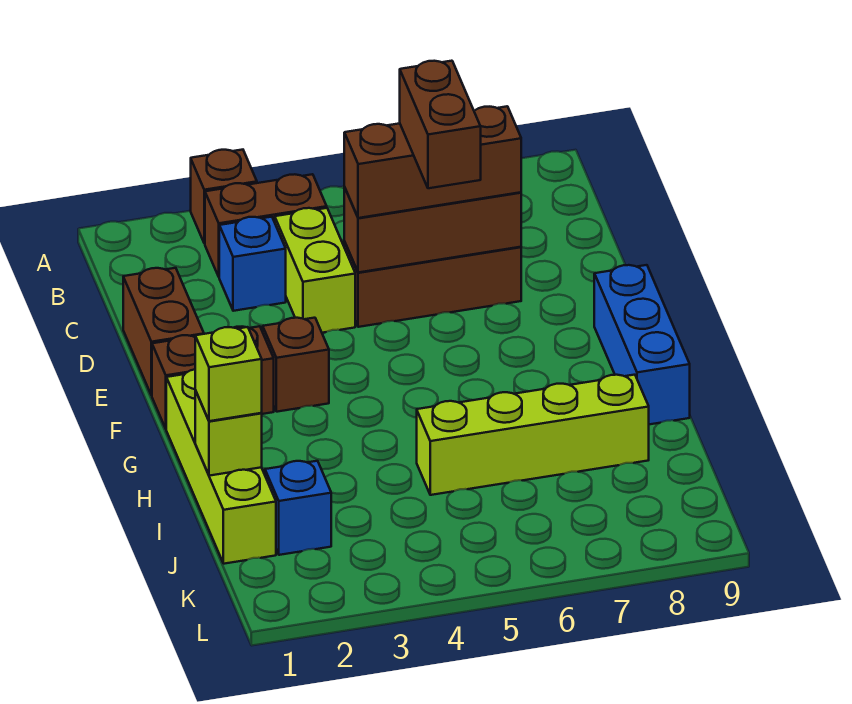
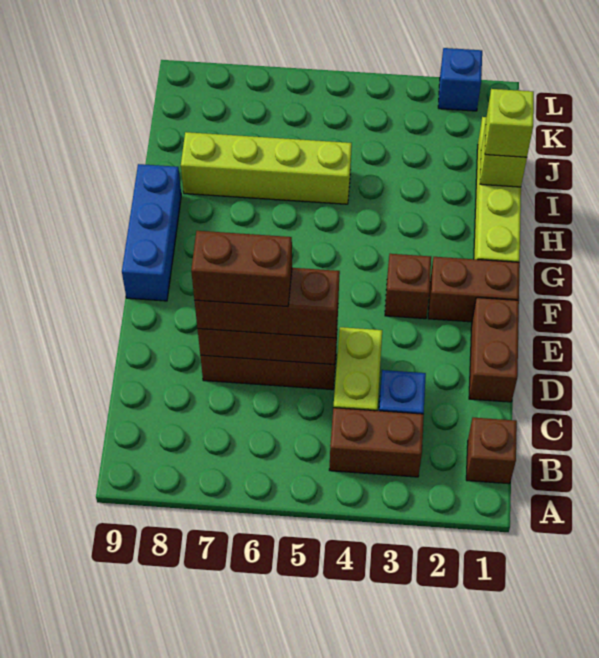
brown 1x1 brick [191,150,257,244] -> brown 1x1 brick moved to [466,418,517,484]
brown 1x2 brick [400,61,481,188] -> brown 1x2 brick turned to [191,231,292,307]
blue 1x1 brick [265,461,331,555] -> blue 1x1 brick moved to [438,48,482,111]

